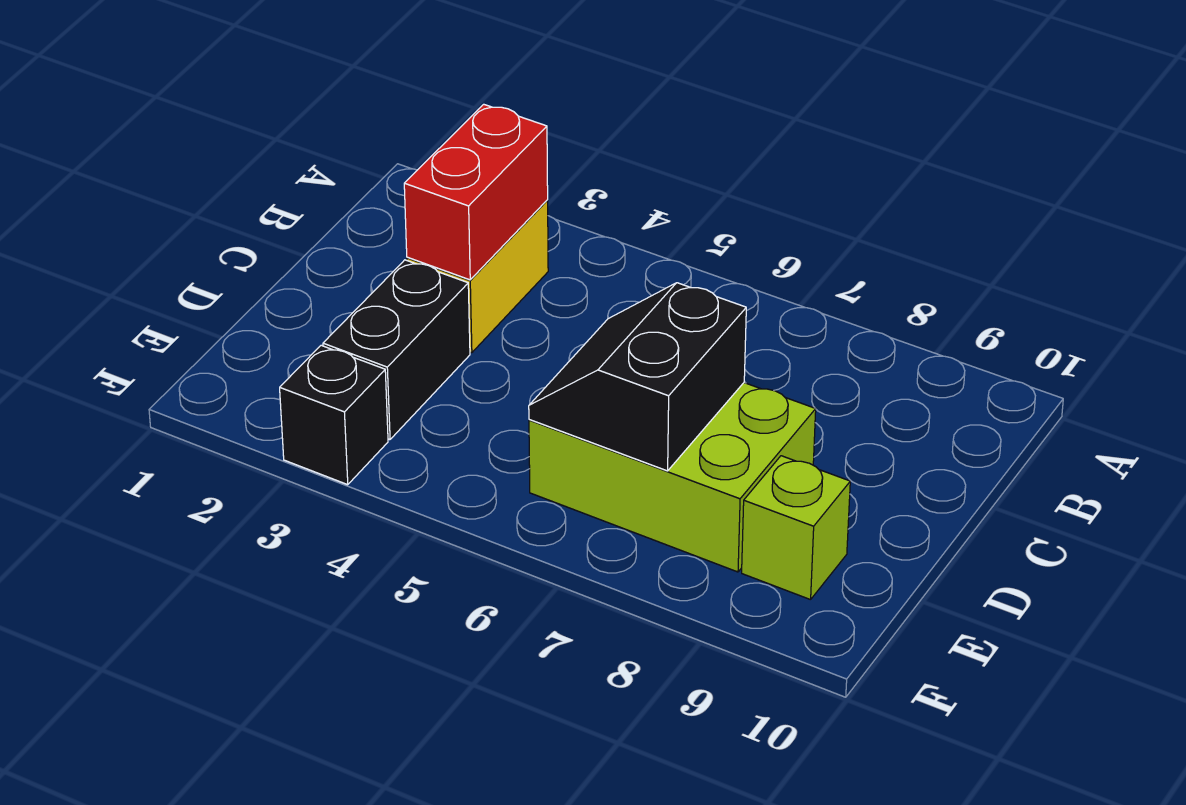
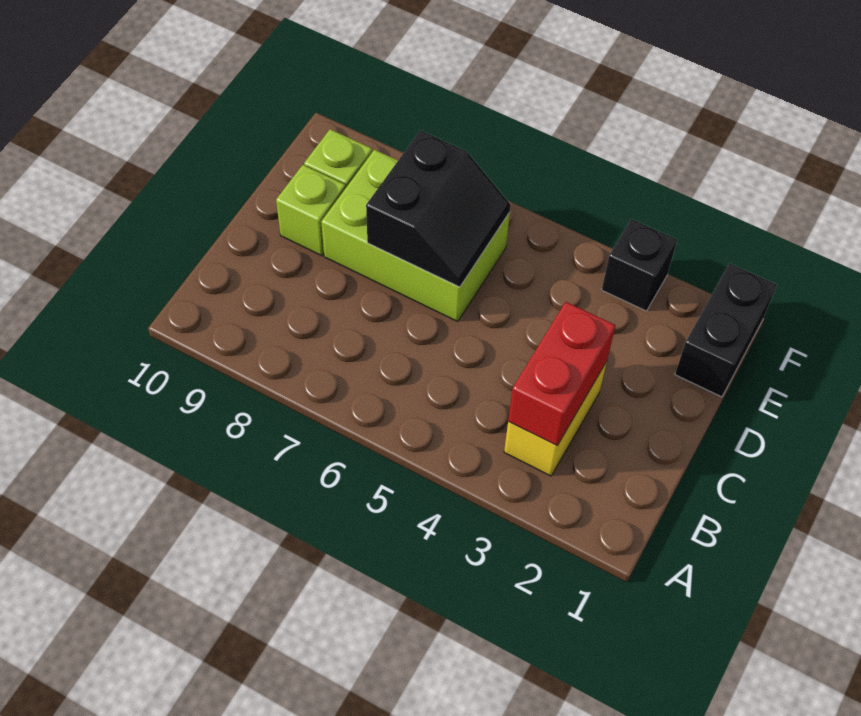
black 1x2 brick [323,260,470,440] -> black 1x2 brick moved to [675,263,777,397]
none -> lime 1x1 brick [276,165,346,256]

